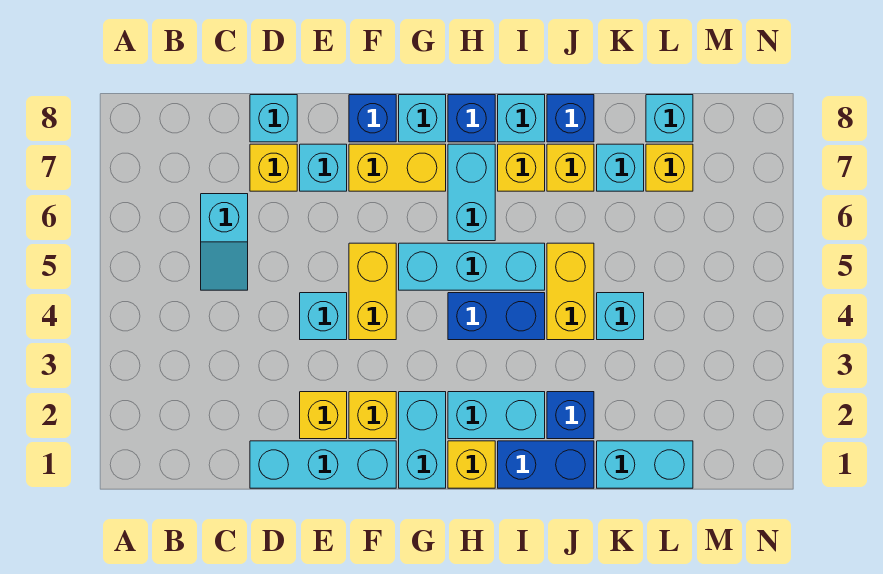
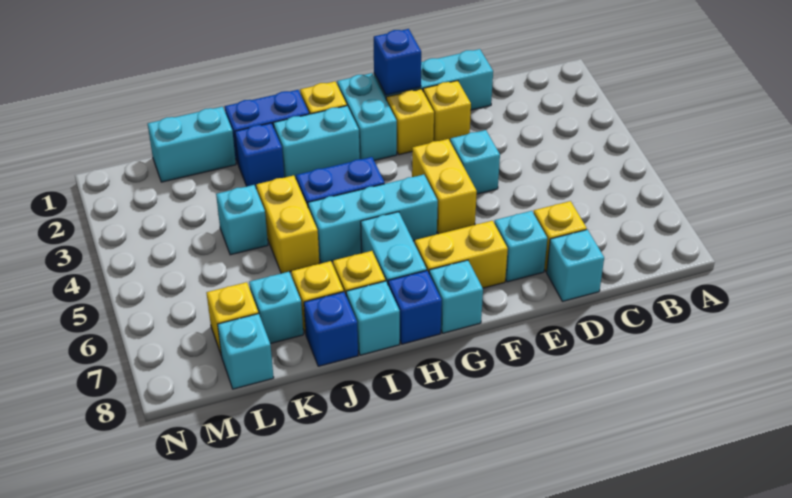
cyan 1x2 slope [201,194,248,290] -> none
blue 1x1 brick [349,95,396,142] -> blue 1x1 brick moved to [374,29,421,95]

